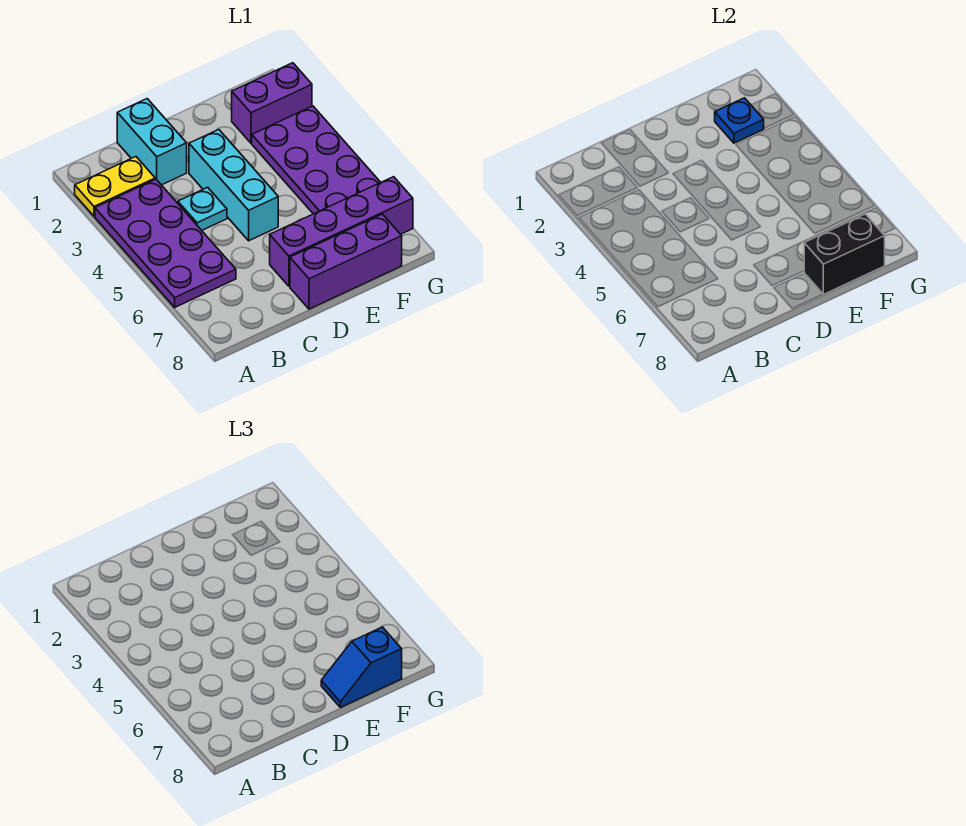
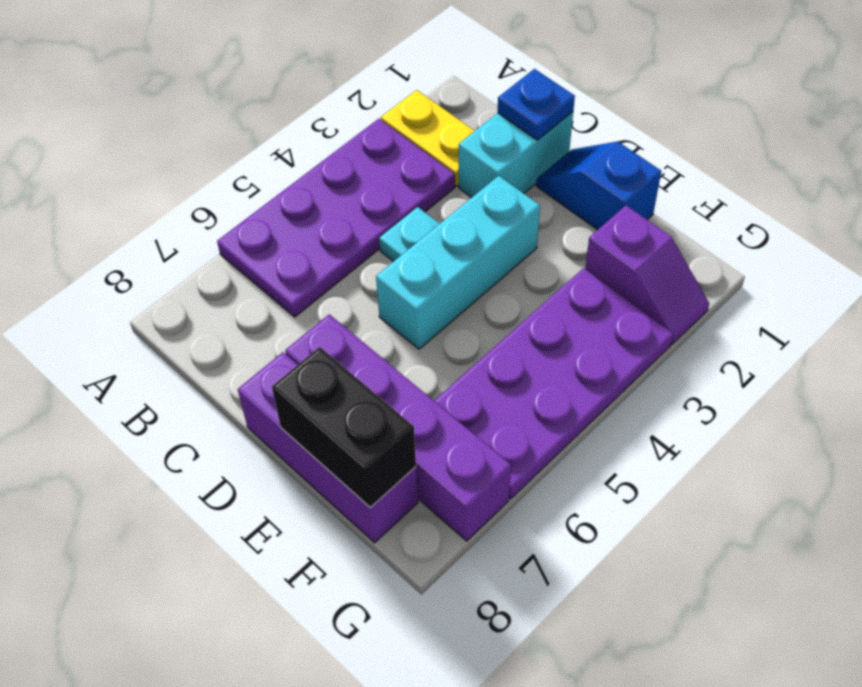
blue 1x2 slope [321,627,402,707] -> blue 1x2 slope moved to [536,141,661,230]
purple 1x2 brick [232,63,312,143] -> purple 1x2 slope [585,205,709,344]
blue 1x1 plate [715,98,764,143] -> blue 1x1 plate moved to [498,69,575,140]

